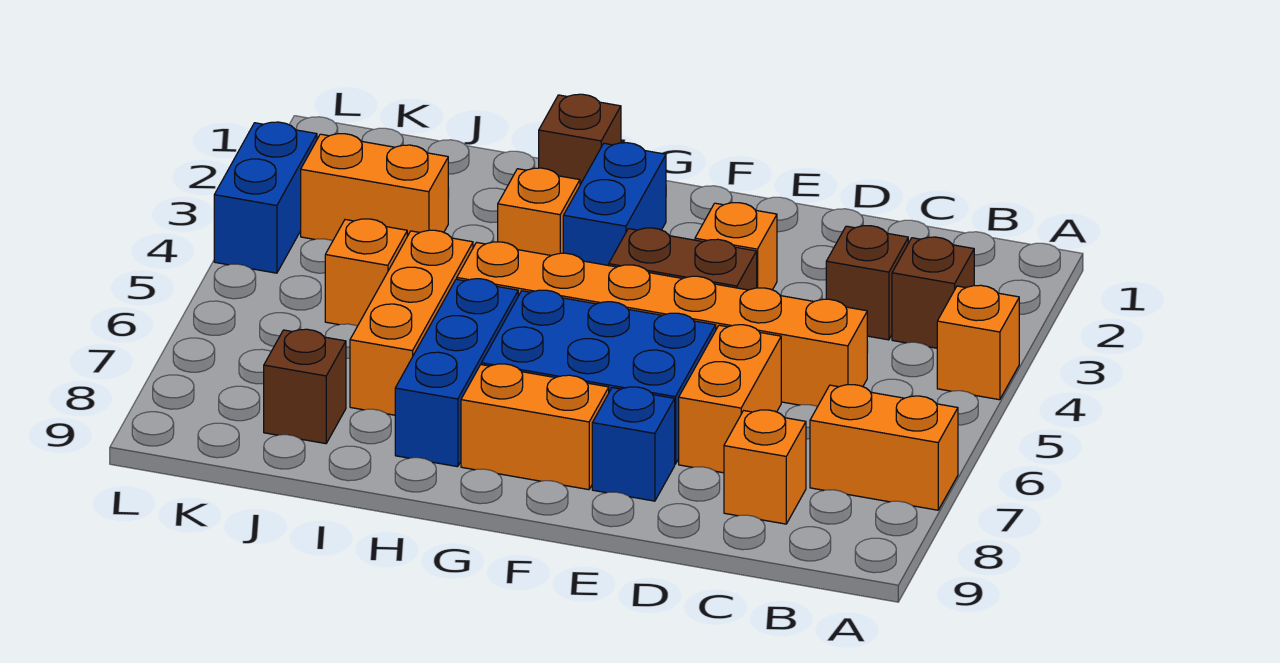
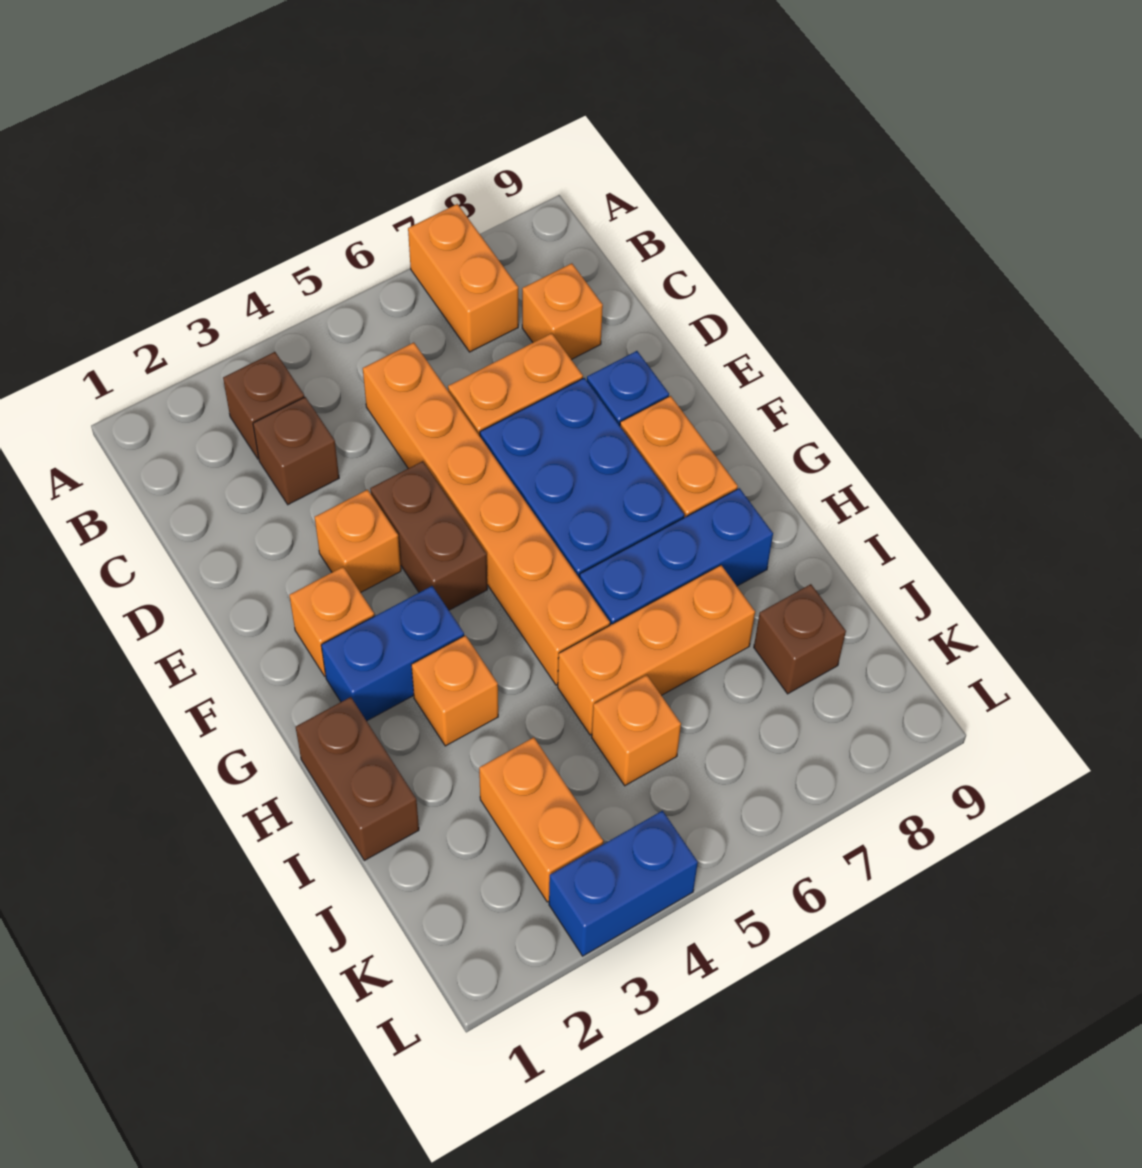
orange 1x1 brick [937,285,1019,400] -> orange 1x1 brick moved to [289,567,374,676]
brown 1x1 brick [539,94,621,185] -> brown 1x2 brick [296,697,419,861]

